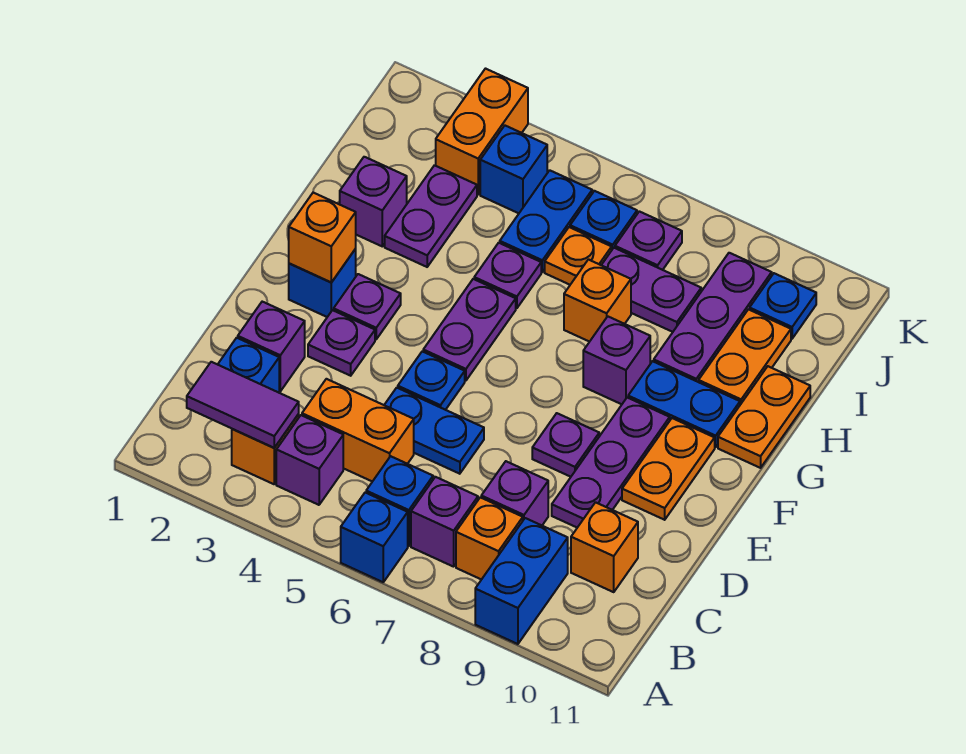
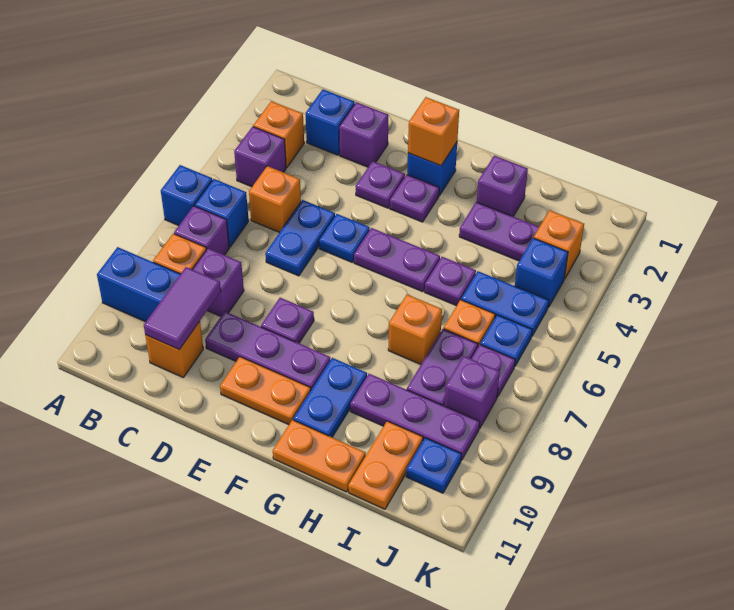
purple 1x2 tile [187,362,299,448] -> purple 1x2 tile moved to [144,267,221,350]
orange 1x2 brick [302,379,414,482] -> orange 1x1 brick [249,166,301,232]
purple 1x1 brick [583,316,650,404] -> purple 1x1 brick moved to [444,356,500,428]
orange 1x2 plate [699,309,791,405] -> orange 1x2 plate turned to [348,421,423,509]
orange 1x2 brick [436,69,528,195] -> orange 1x1 brick [534,210,584,279]

